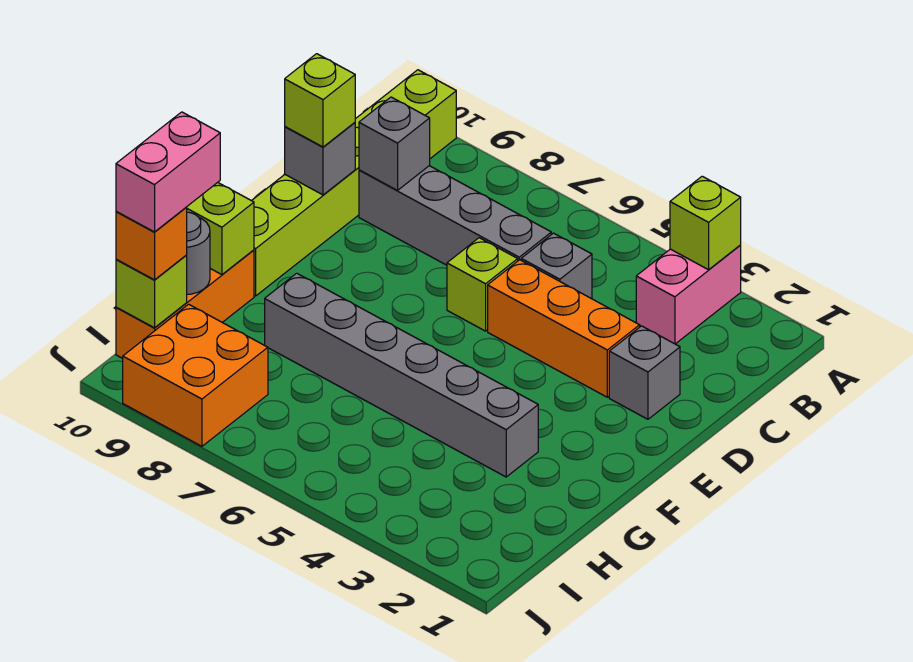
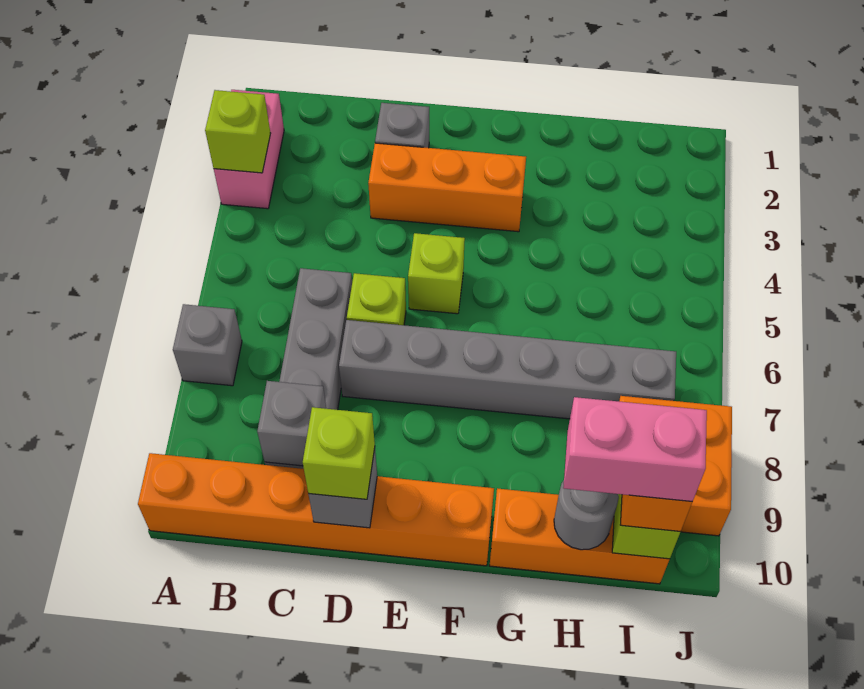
pink 1x2 brick [636,245,741,344] -> pink 1x2 brick turned to [214,90,284,209]
lime 1x6 brick [252,70,456,296] -> orange 1x6 brick [138,453,494,566]
grey 1x1 brick [521,233,592,299] -> grey 1x1 brick moved to [173,304,242,386]
orange 1x3 brick [488,260,640,397] -> orange 1x3 brick turned to [368,143,526,232]
grey 1x6 brick [265,273,538,477] -> grey 1x6 brick turned to [339,320,676,419]
lime 1x1 brick [186,183,254,275] -> lime 1x1 brick moved to [408,233,465,314]

